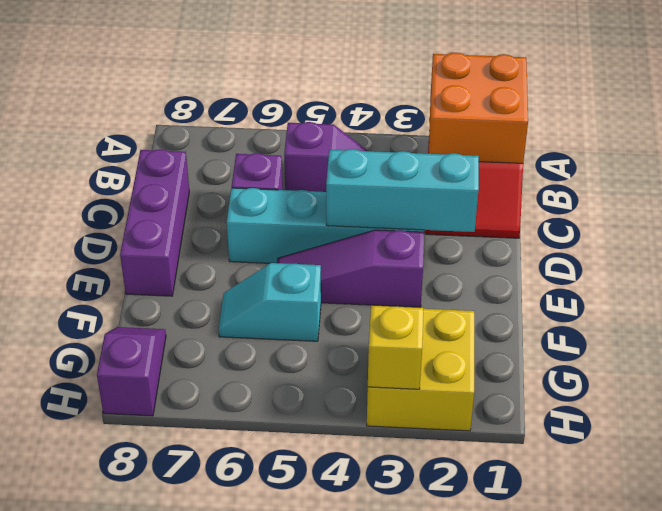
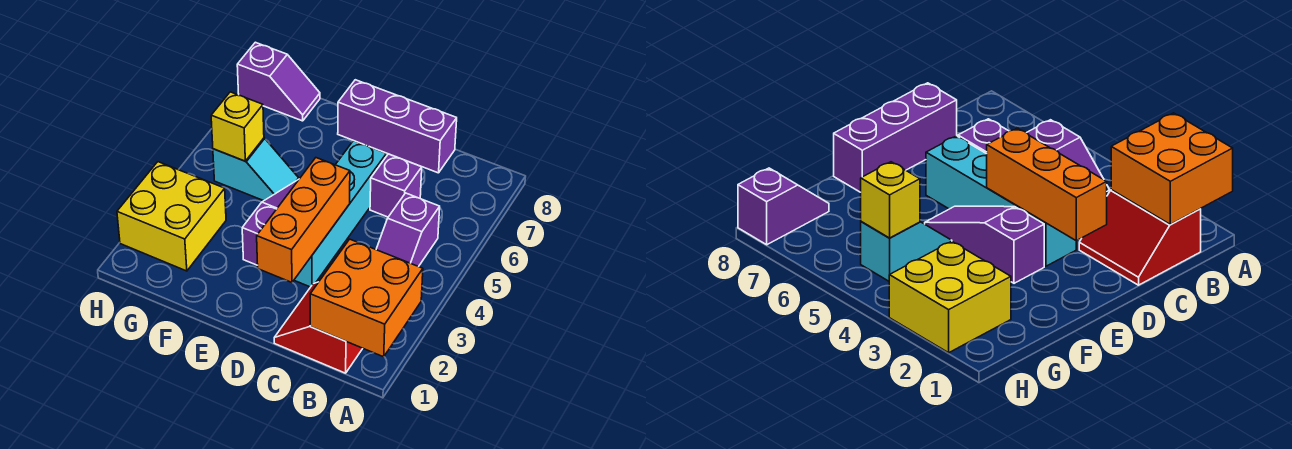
cyan 1x3 brick [326,149,479,232] -> orange 1x3 brick [257,158,350,282]
cyan 1x2 slope [219,263,321,341] -> cyan 1x2 slope turned to [213,138,299,201]
yellow 1x1 brick [368,305,423,389] -> yellow 1x1 brick moved to [211,92,264,161]

